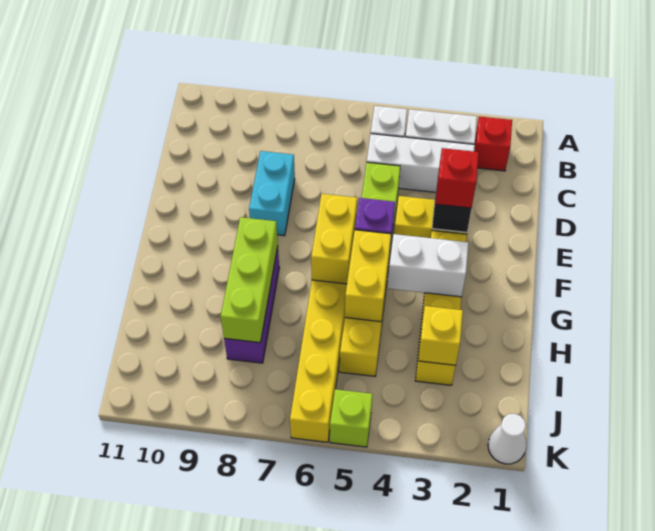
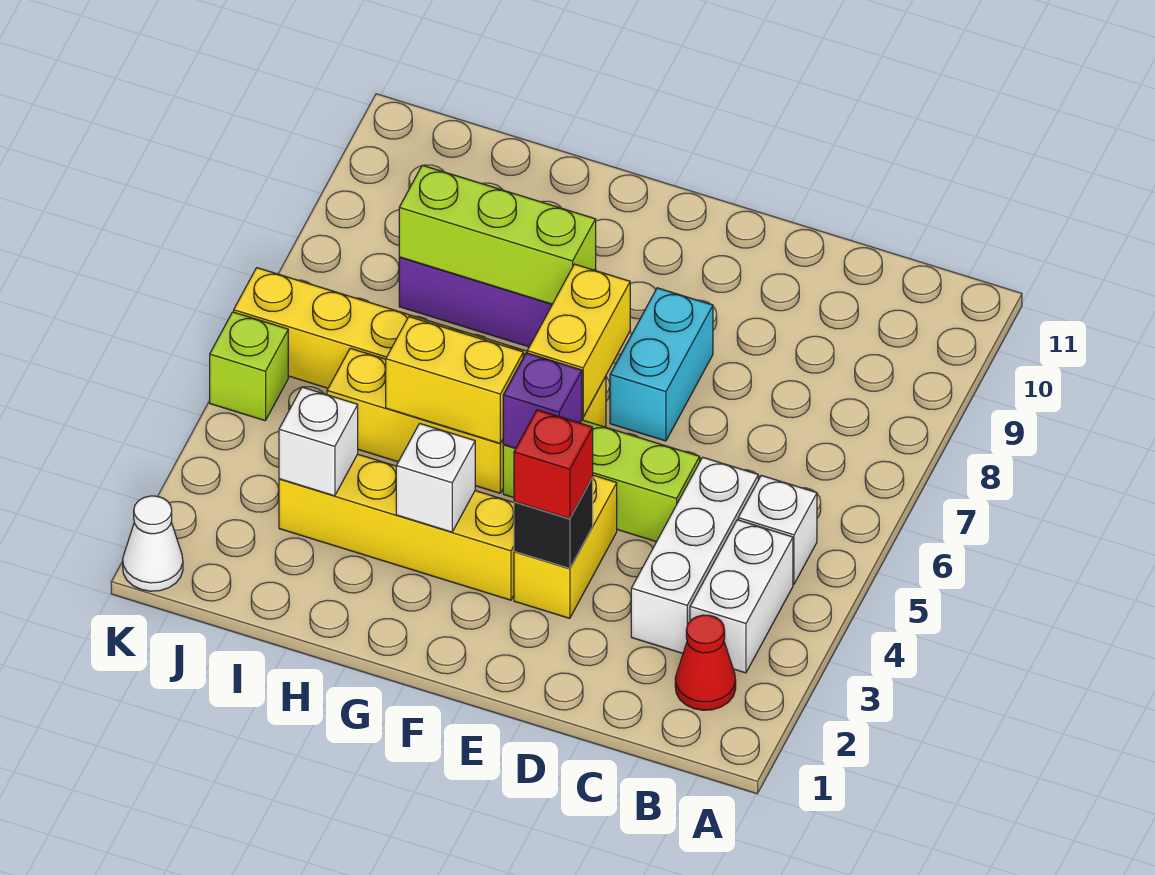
red 1x1 brick [474,117,512,171] -> red 1x1 cone [675,615,736,710]
cyan 1x2 brick [249,151,295,236] -> cyan 1x2 brick turned to [610,288,713,441]
yellow 1x2 brick [311,194,357,284] -> yellow 1x2 brick turned to [527,264,630,417]
white 1x2 brick [387,234,469,297] -> white 1x1 brick [396,423,475,532]
yellow 1x1 brick [418,306,463,365] -> white 1x1 brick [279,387,358,496]

